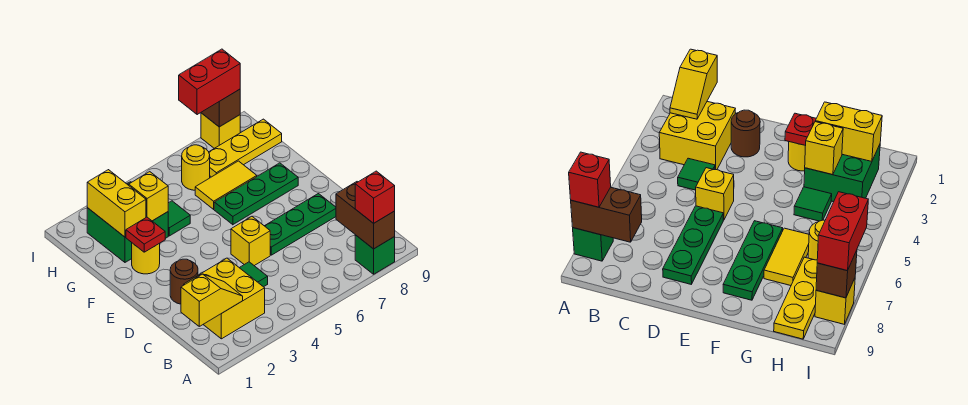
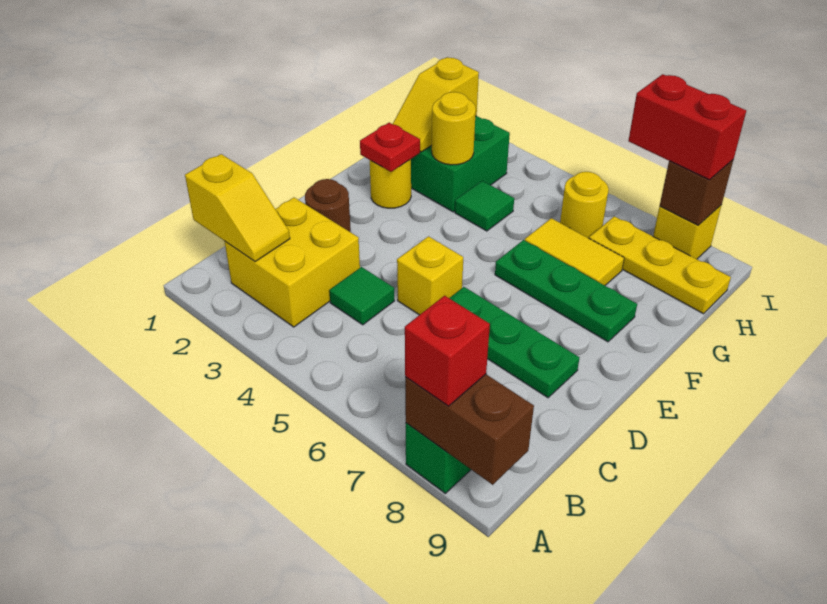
brown 1x2 brick [336,182,395,249] -> brown 1x2 brick turned to [405,374,534,485]
yellow 1x2 brick [87,170,146,237] -> yellow 1x2 slope [393,57,479,152]
yellow 1x1 brick [129,172,168,221] -> yellow 1x1 round brick [432,92,476,165]

